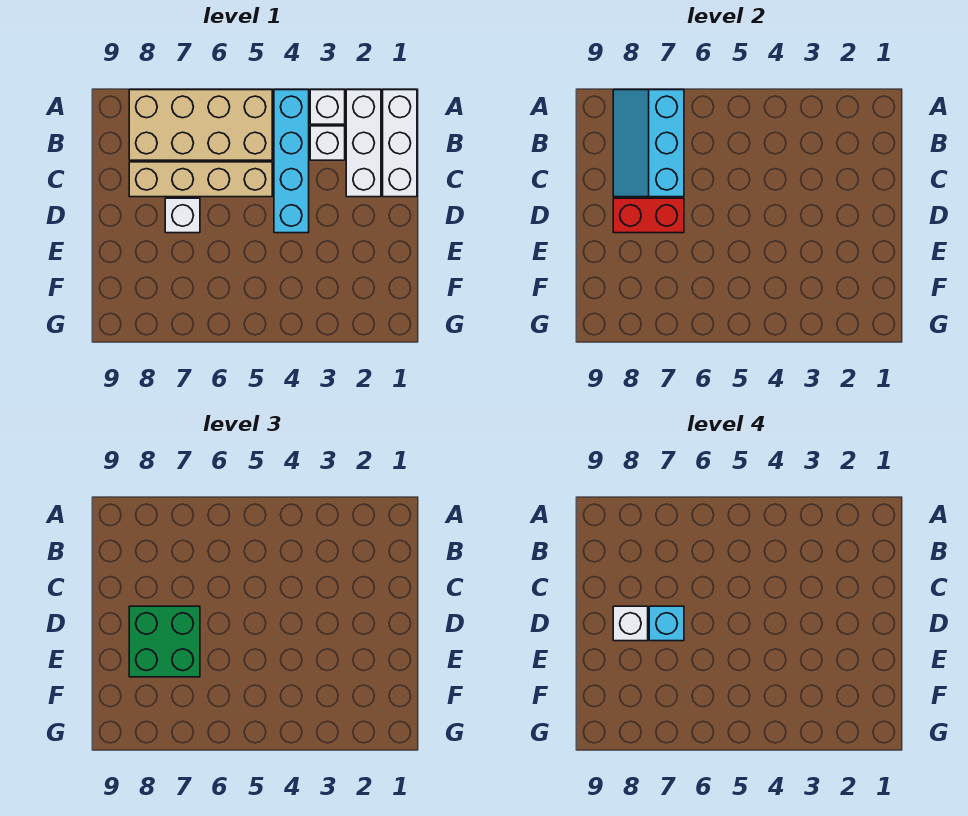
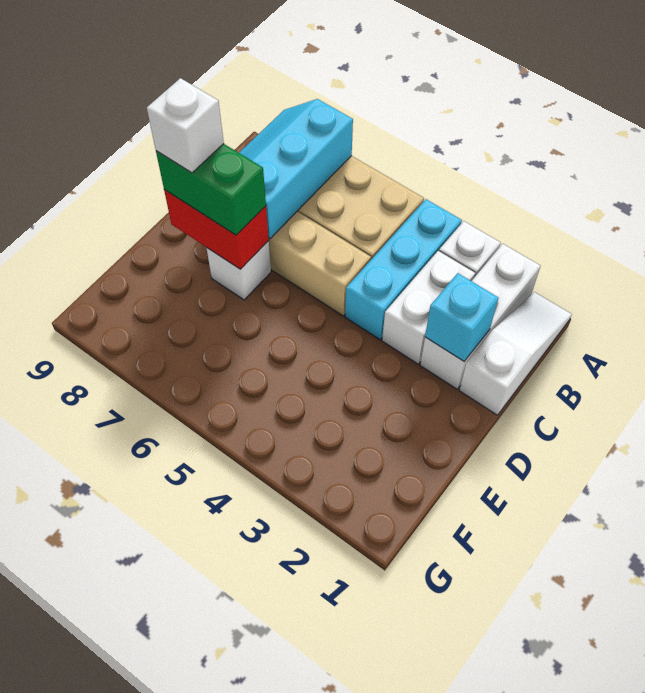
white 1x3 brick [383,90,417,197] -> white 1x3 slope [459,292,572,415]
cyan 1x4 brick [274,90,309,233] -> cyan 1x3 brick [345,199,462,340]
white 1x1 brick [310,126,345,160] -> white 1x2 brick [382,251,475,364]
green 2x2 brick [129,606,200,677] -> green 1x2 brick [156,144,266,235]
cyan 1x1 brick [649,606,684,641] -> cyan 1x1 brick moved to [425,273,498,361]

